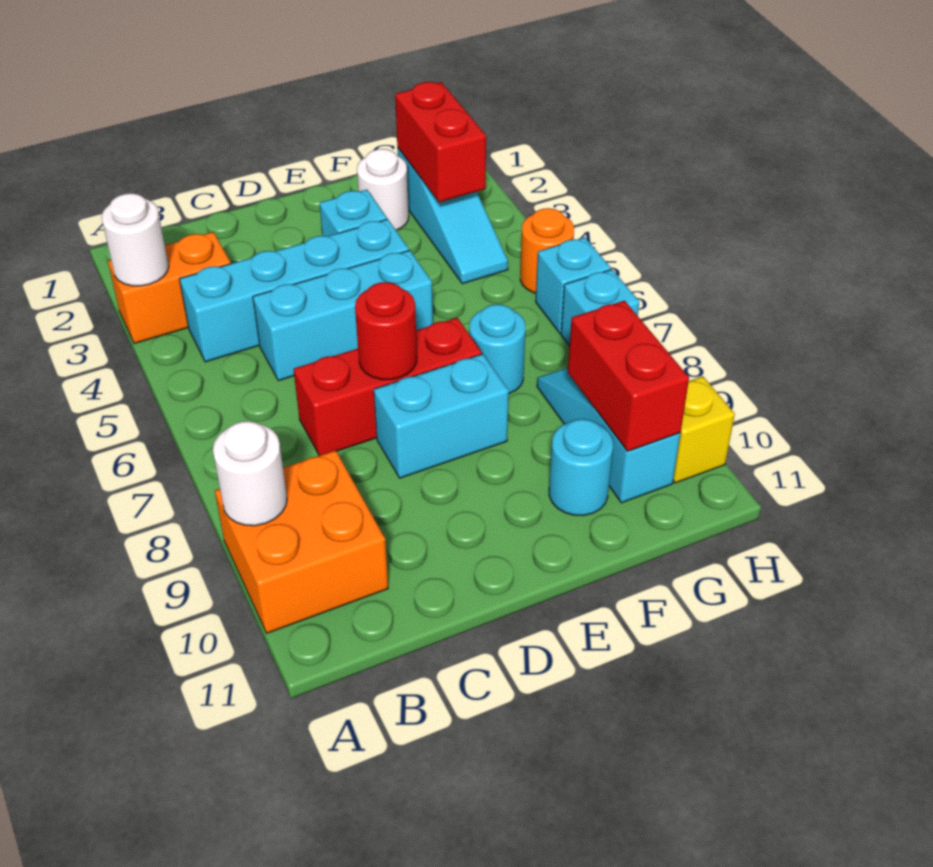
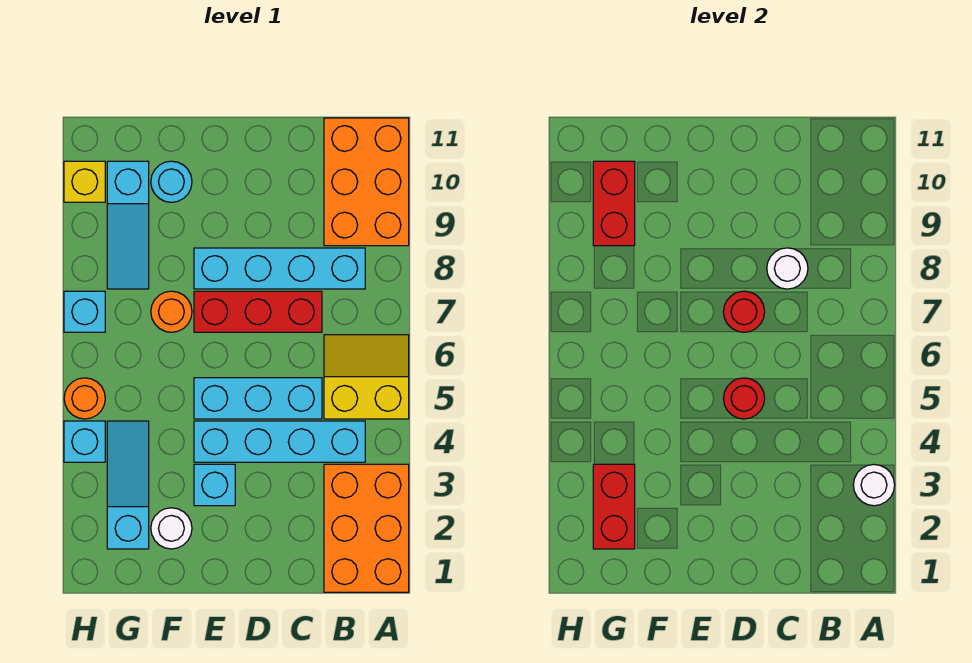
orange 1x2 brick [108,232,231,344] -> orange 2x3 brick [324,464,409,592]
none -> yellow 2x2 slope [324,335,409,419]
orange 2x2 brick [215,450,388,633] -> orange 2x3 brick [324,118,409,246]
white 1x1 round brick [213,421,287,526] -> white 1x1 round brick moved to [767,248,808,289]
none -> red 1x1 round brick [723,378,765,419]
cyan 1x2 brick [374,354,509,478] -> cyan 1x4 brick [194,248,365,289]
cyan 1x1 round brick [469,304,525,394] -> orange 1x1 round brick [151,291,192,332]
cyan 1x1 brick [536,237,611,333] -> cyan 1x1 brick moved to [64,421,105,462]

